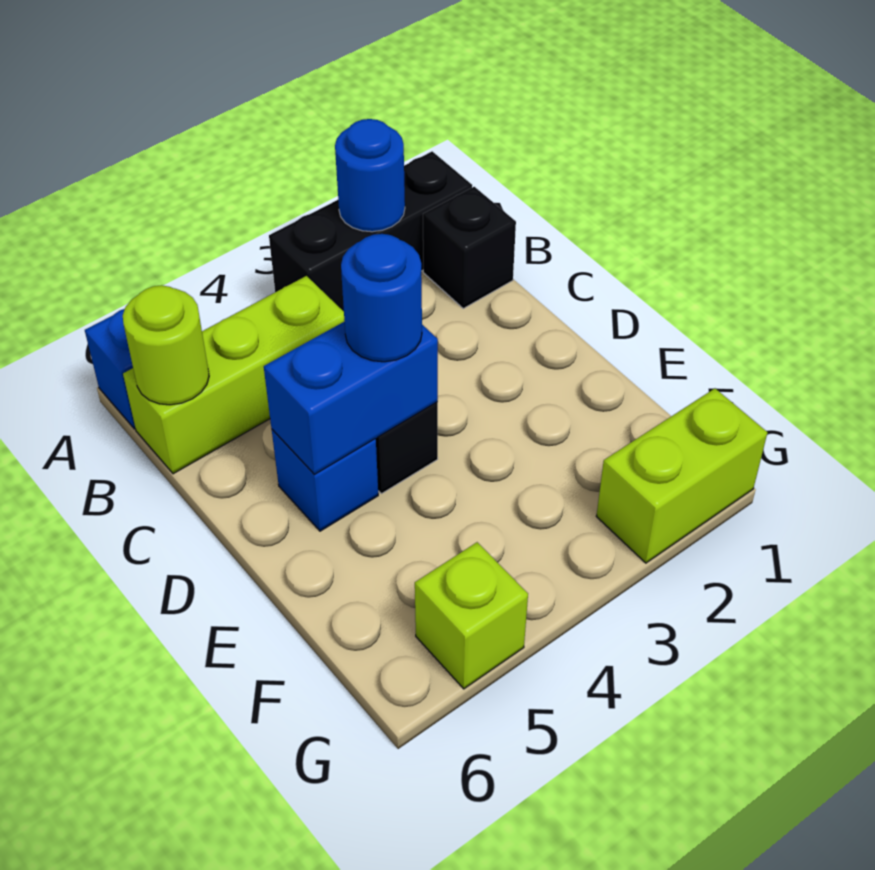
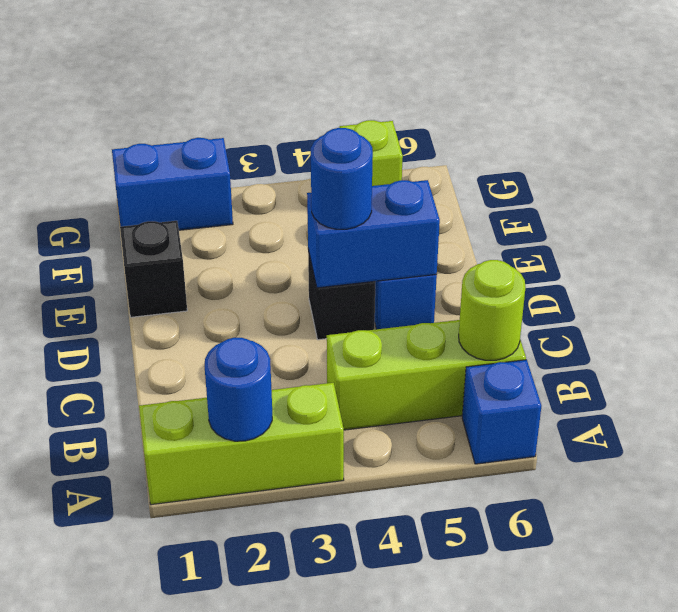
black 1x3 brick [269,151,472,311] -> lime 1x3 brick [139,383,344,505]
black 1x1 brick [423,187,516,308] -> black 1x1 brick moved to [120,221,187,317]
lime 1x2 brick [596,389,767,563] -> blue 1x2 brick [112,138,233,230]

